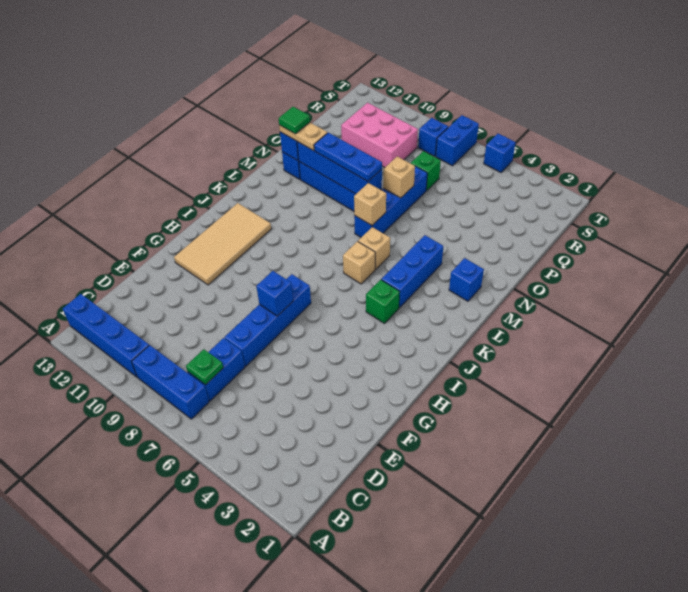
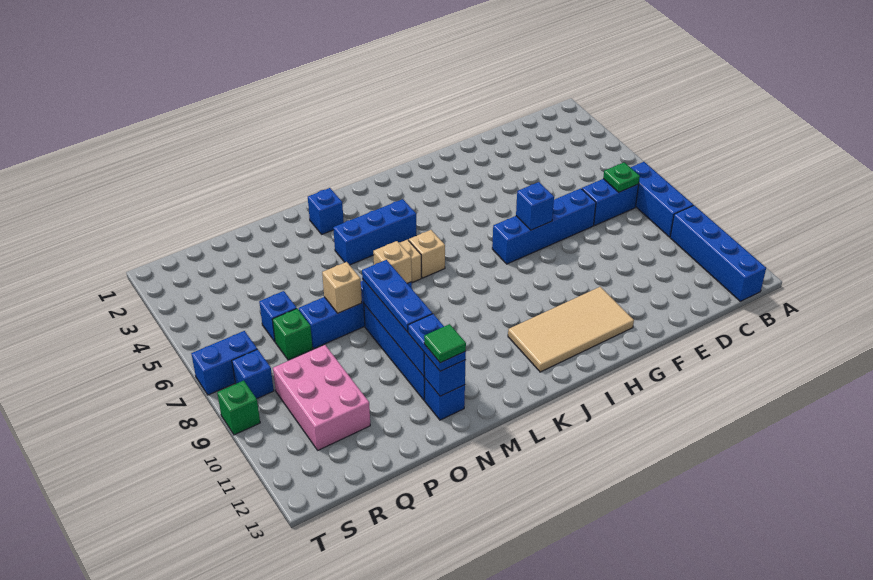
green 1x1 brick [366,280,400,324] -> green 1x1 brick moved to [217,381,260,435]
tan 1x2 plate [279,122,327,151] -> blue 1x2 plate [408,314,466,371]
blue 1x1 brick [484,134,516,173] -> blue 1x1 brick moved to [259,291,297,342]

